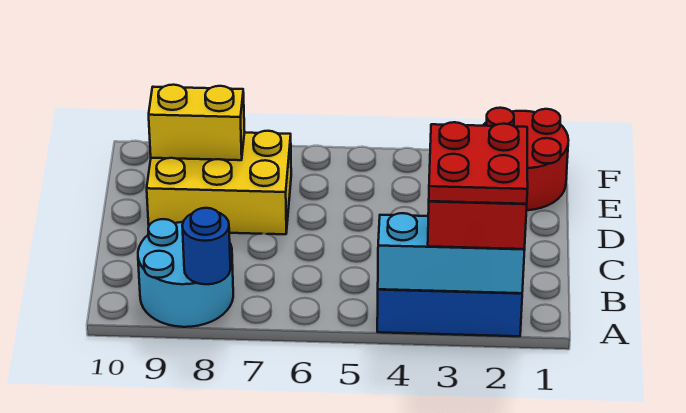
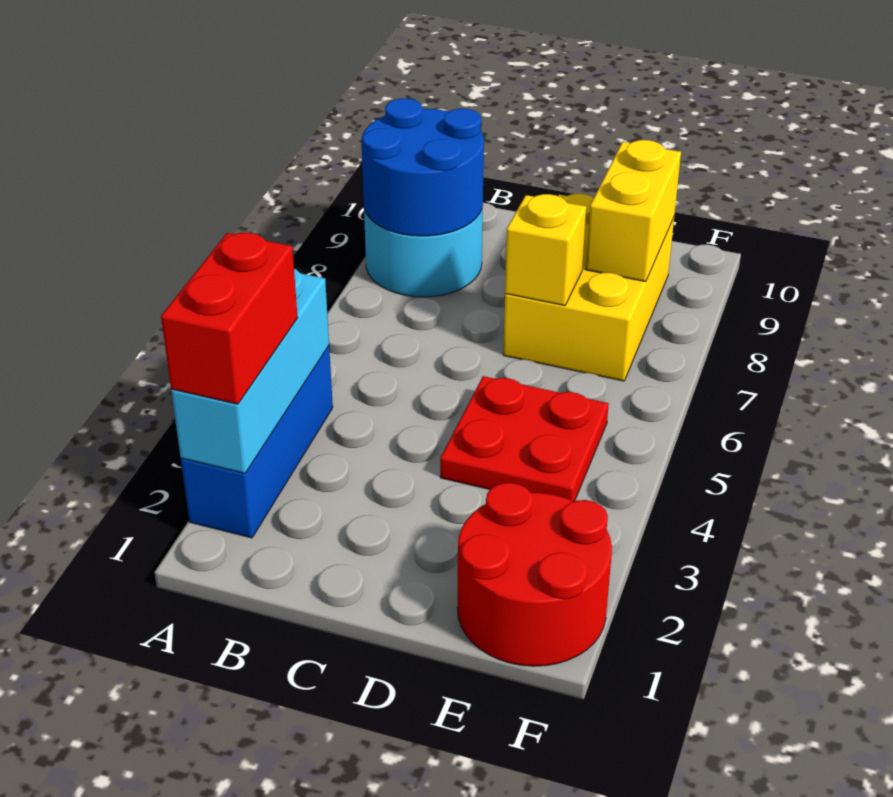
red 2x2 plate [429,122,528,204] -> red 2x2 plate moved to [440,376,609,501]
blue 1x1 round brick [182,208,230,284] -> blue 2x2 round brick [361,99,484,236]
none -> yellow 1x1 brick [505,194,586,306]

